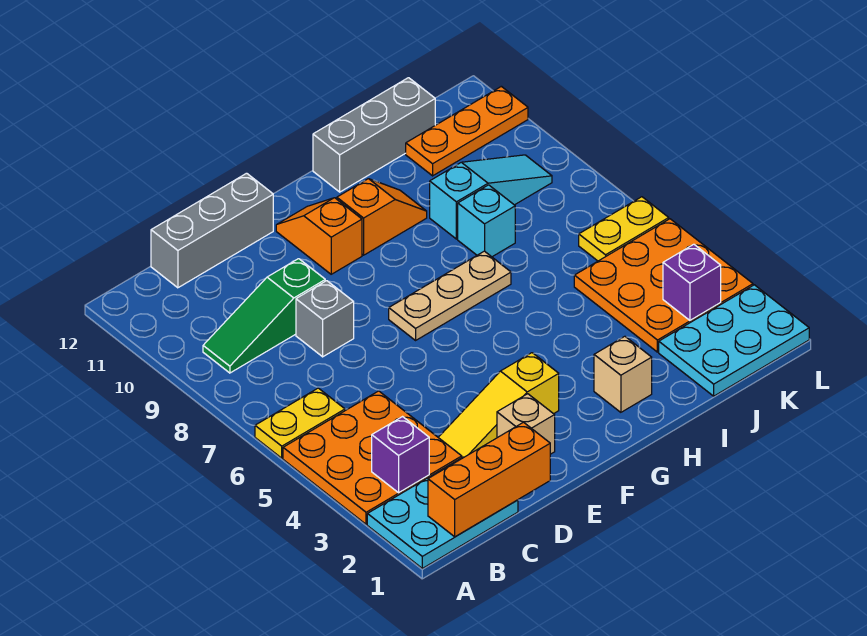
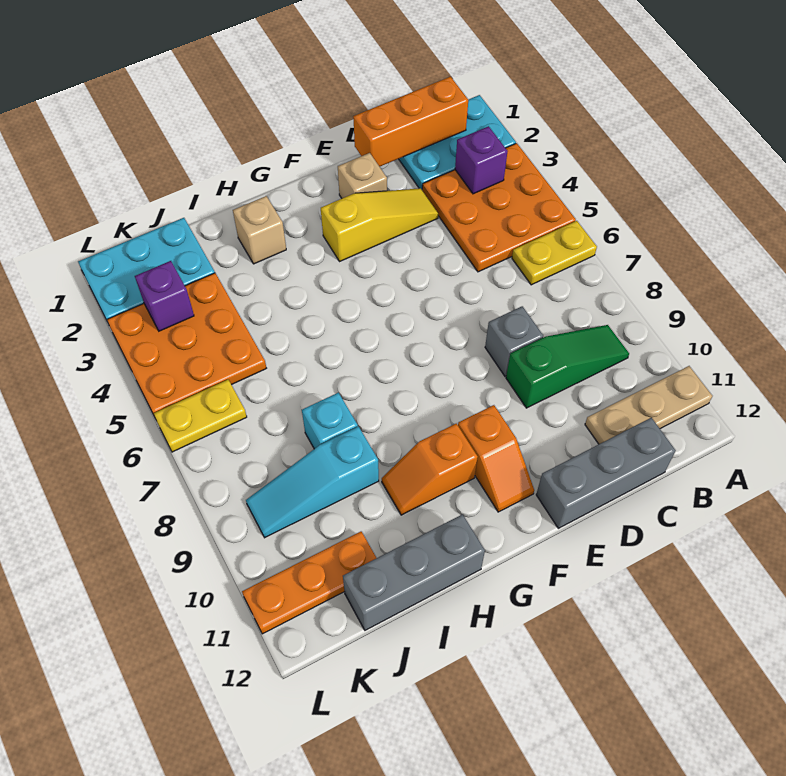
tan 1x3 plate [389,251,511,340] -> tan 1x3 plate moved to [585,366,712,444]

